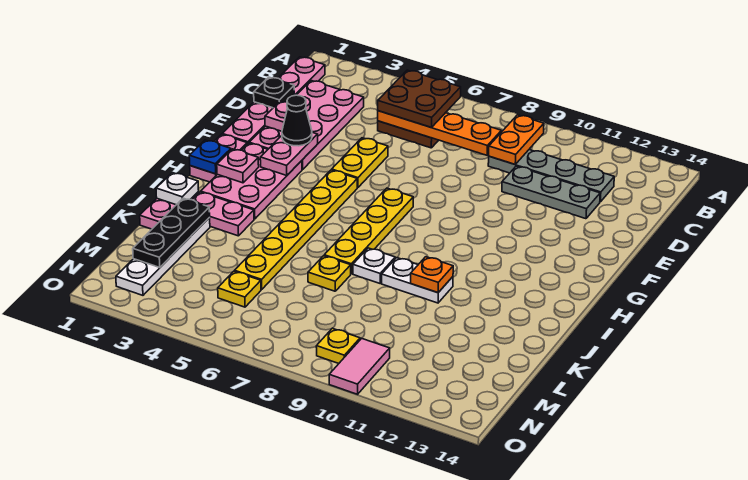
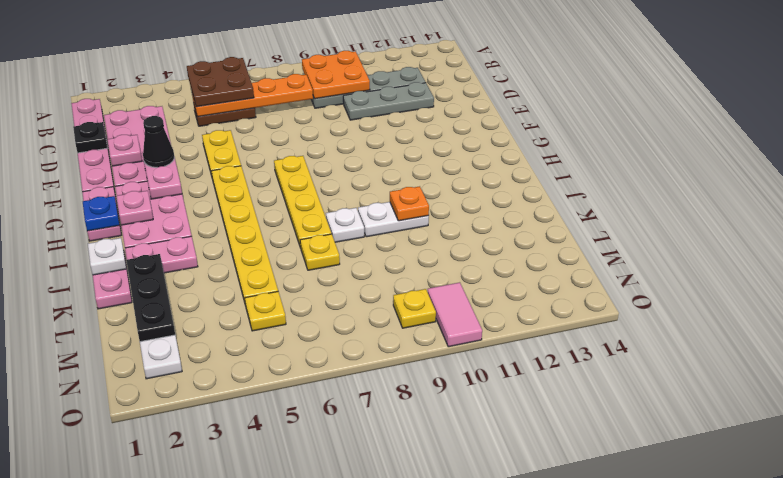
orange 1x2 plate [489,115,544,164] -> orange 2x2 plate [302,51,370,99]

